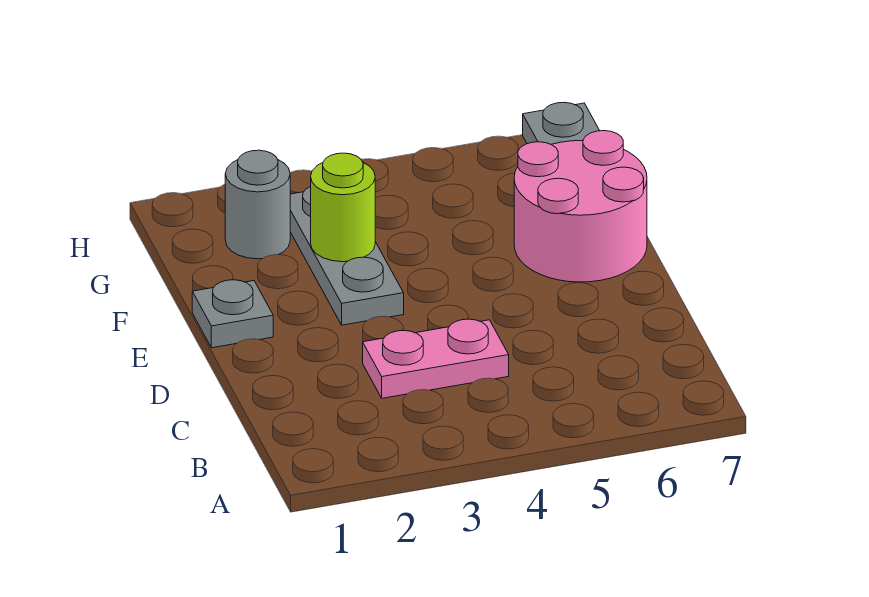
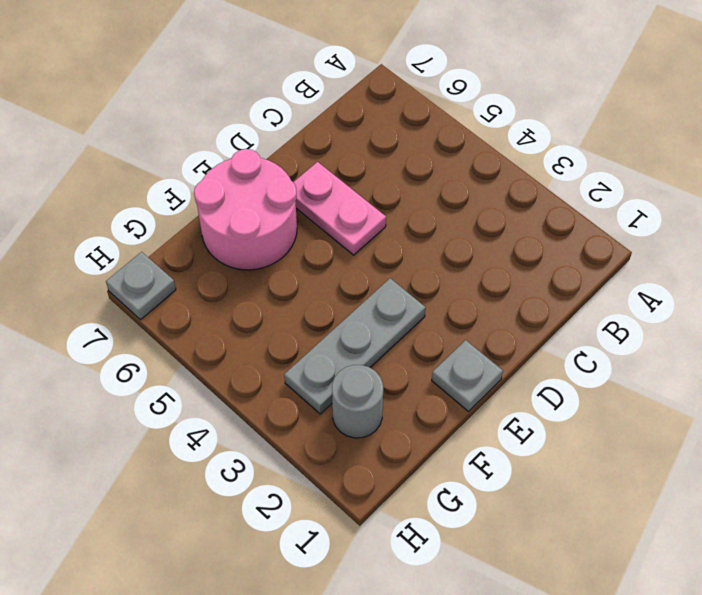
pink 1x2 plate [363,319,509,398] -> pink 1x2 plate moved to [293,162,386,255]
lime 1x1 round brick [311,153,375,262] -> none

